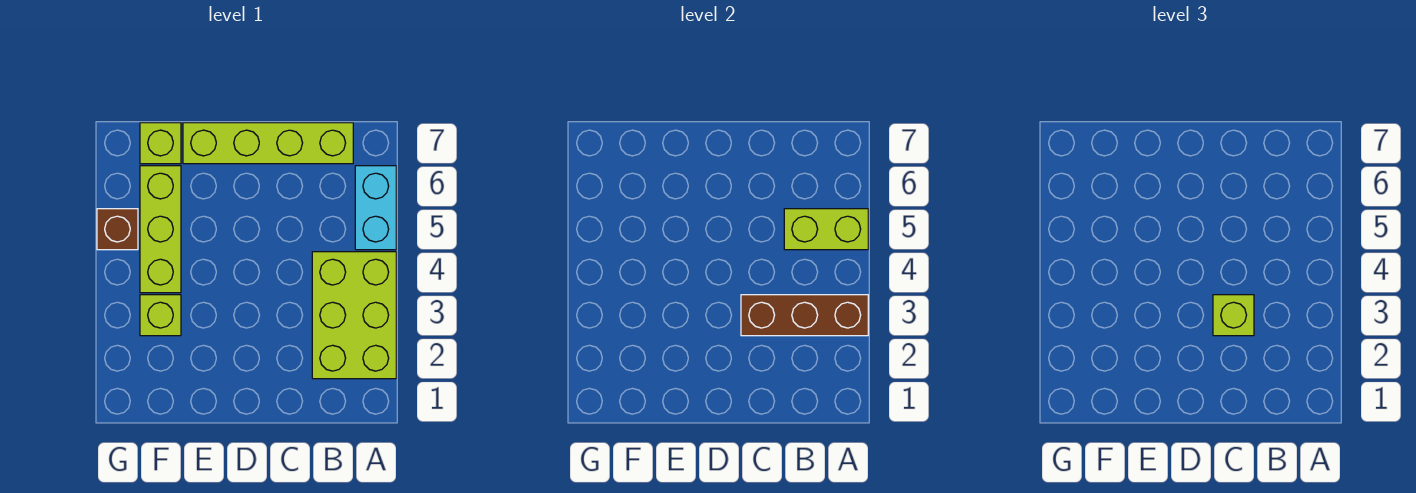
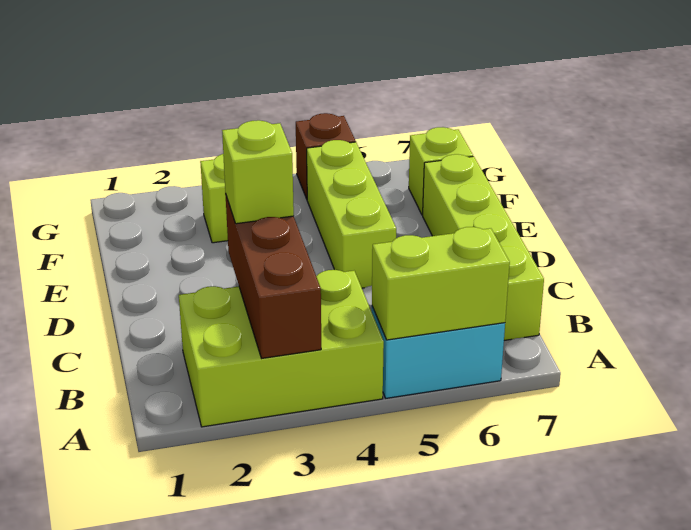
lime 1x2 brick [784,209,868,250] -> lime 1x2 brick turned to [372,227,510,340]
lime 1x3 brick [140,166,181,293] -> lime 1x3 brick turned to [307,140,396,288]

